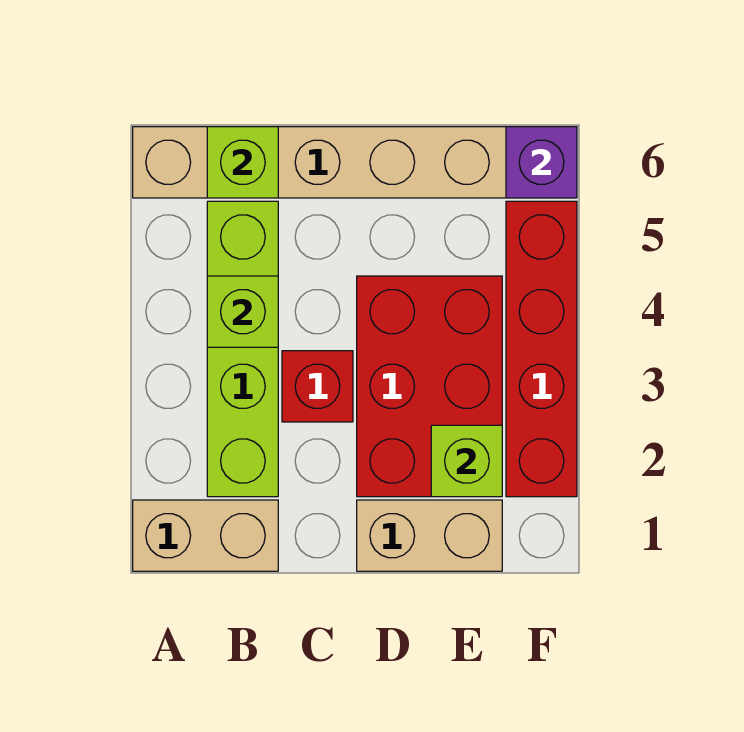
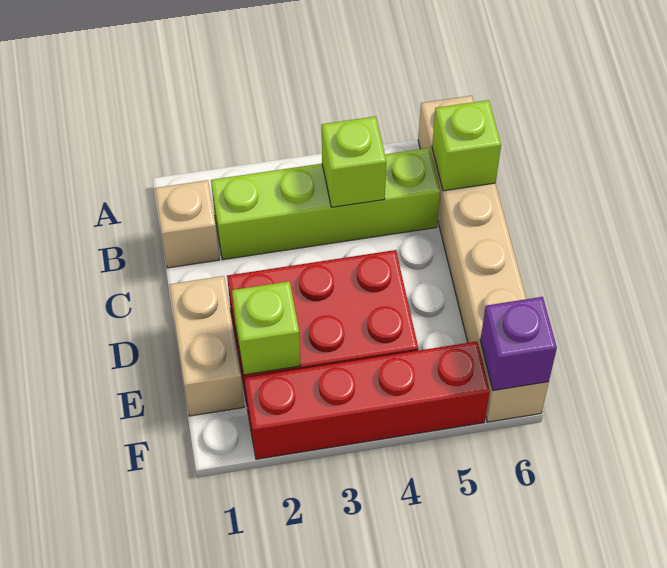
tan 1x2 brick [133,500,278,571] -> tan 1x1 brick [155,180,219,268]
red 1x1 brick [282,351,353,422] -> none

